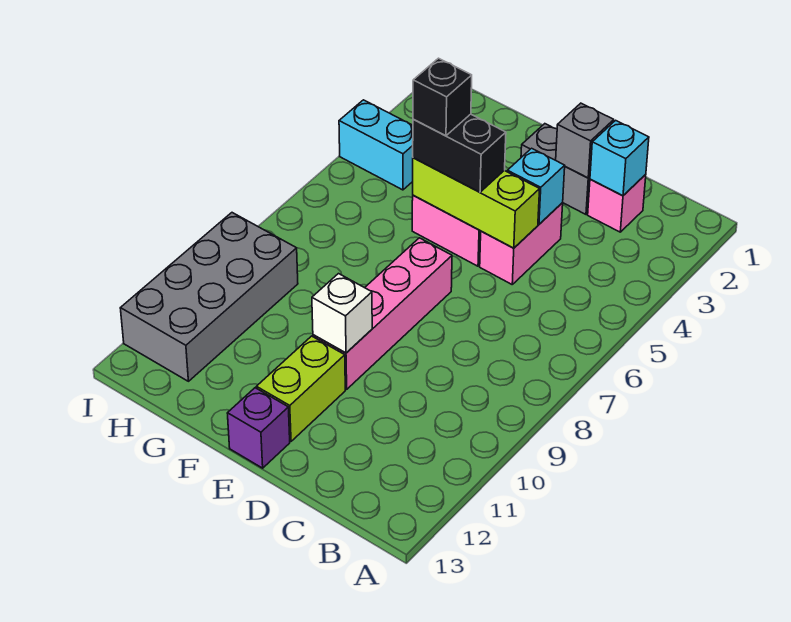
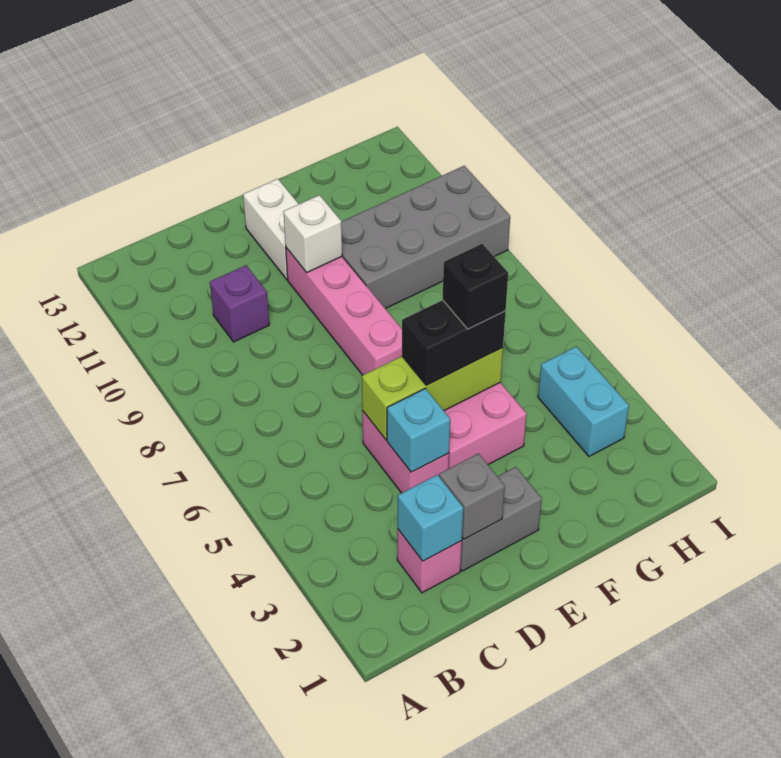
lime 1x2 brick [256,336,345,441] -> white 1x2 brick [243,179,298,279]
purple 1x1 brick [227,388,290,468] -> purple 1x1 brick moved to [210,265,269,342]
cyan 1x2 brick [339,100,413,190] -> cyan 1x2 brick turned to [538,346,629,456]
grey 2x4 brick [120,213,298,381] -> grey 2x4 brick turned to [341,166,510,309]

